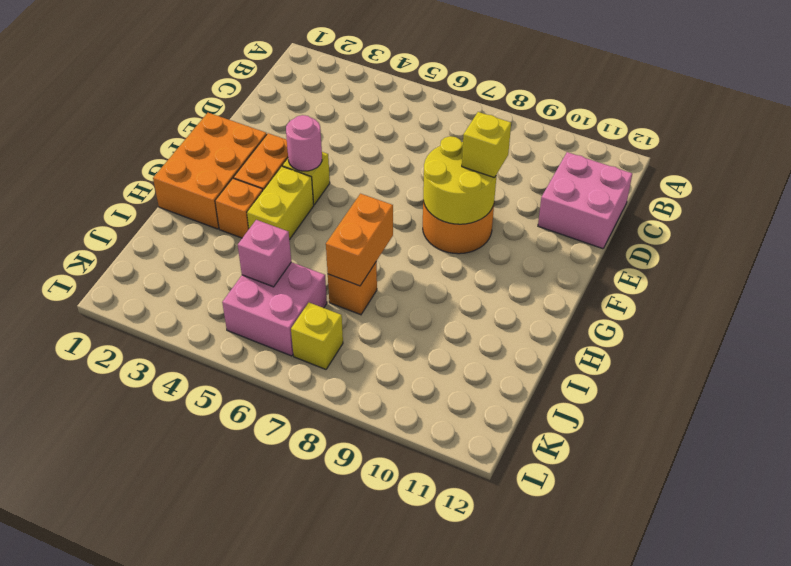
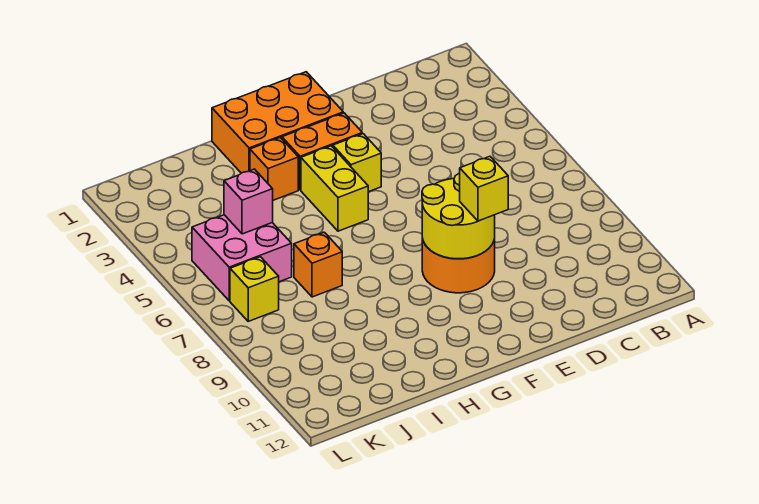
pink 2x2 brick [538,152,632,249] -> none
pink 1x1 round brick [286,115,322,171] -> none
yellow 1x2 brick [247,166,314,240] -> yellow 1x2 brick turned to [301,146,368,231]
orange 1x2 brick [326,194,393,286] -> none

